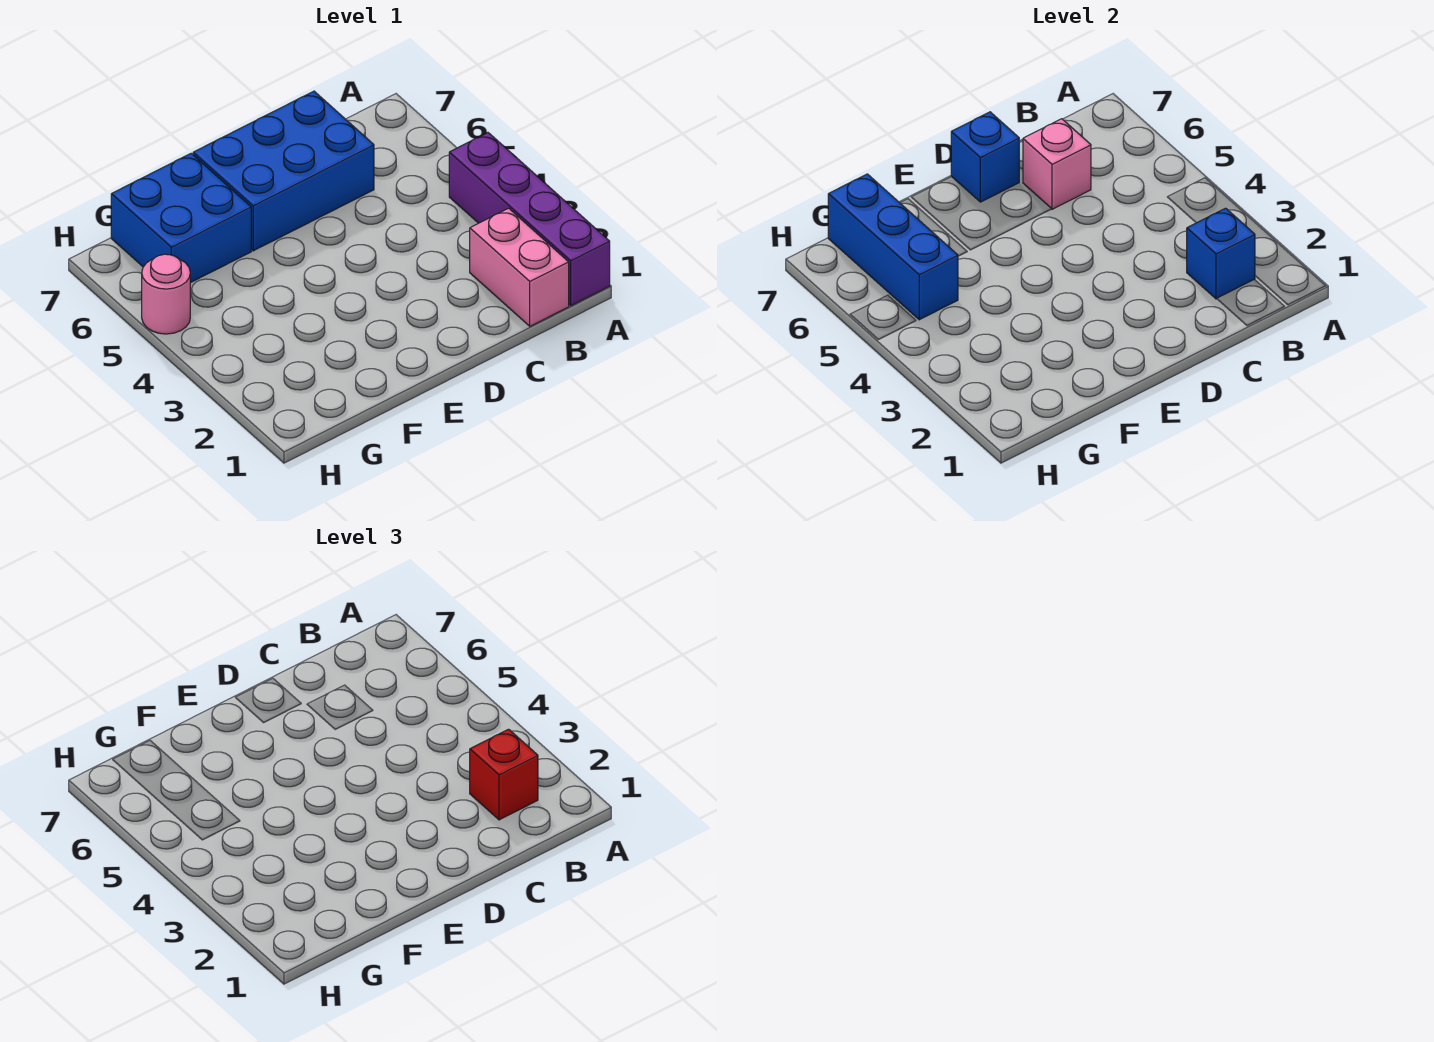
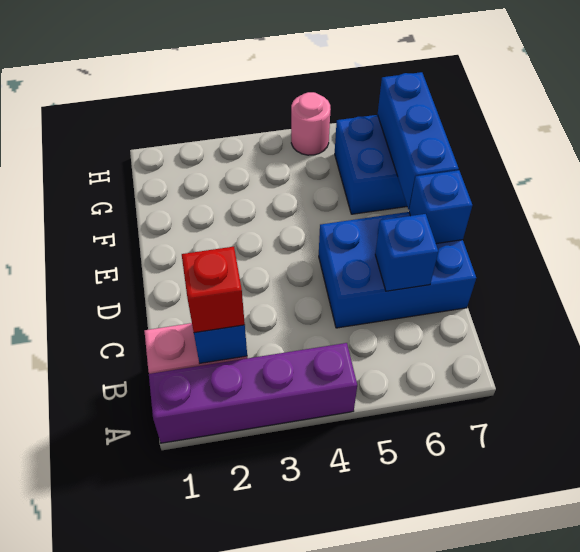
blue 2x3 brick [193,91,374,251] -> blue 2x3 brick turned to [319,212,476,328]
pink 1x1 brick [1023,119,1091,209] -> blue 1x1 brick [375,214,438,291]
blue 1x3 brick [828,174,958,320] -> blue 1x3 brick turned to [378,72,459,209]

